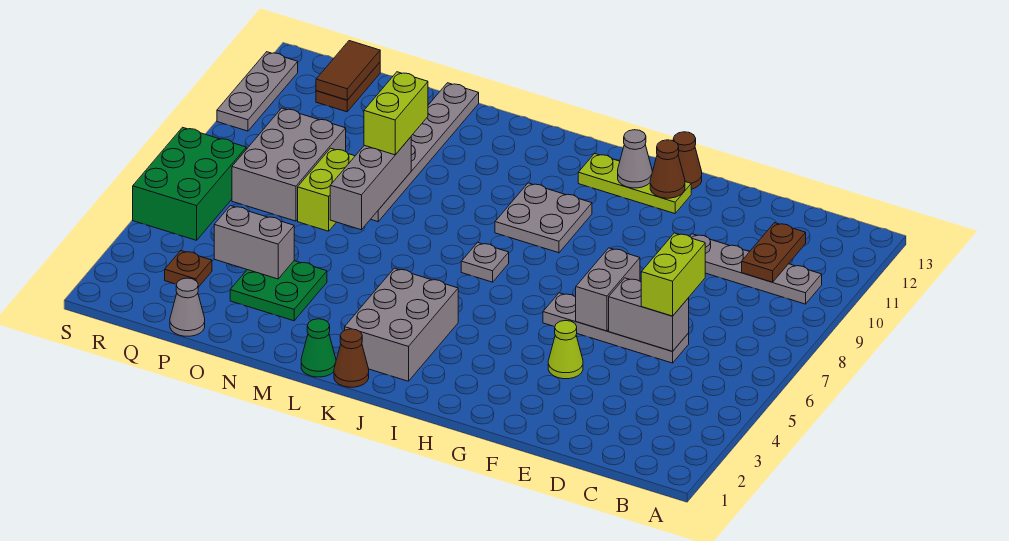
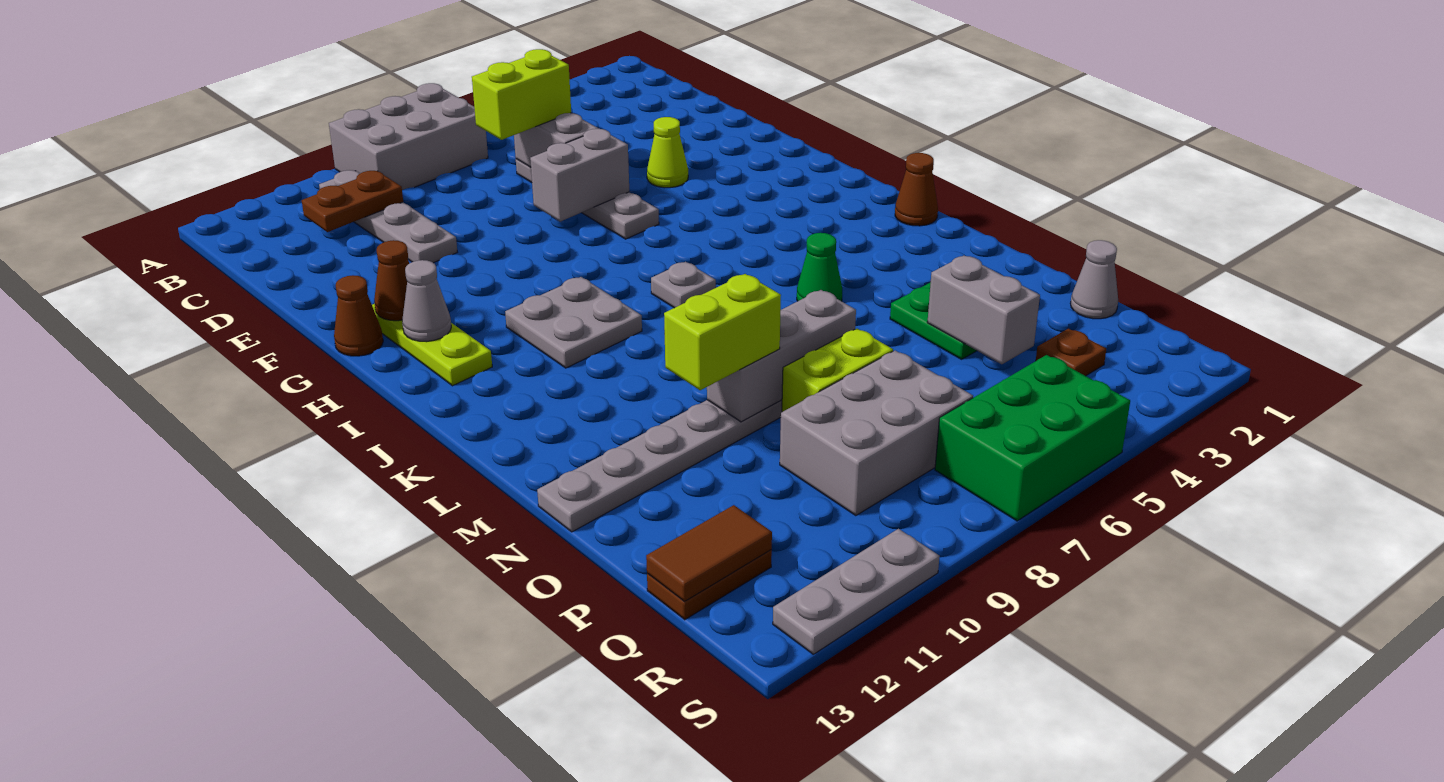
grey 2x3 brick [345,268,458,381] -> grey 2x3 brick moved to [329,83,488,190]
green 1x1 cone [301,319,336,377] -> green 1x1 cone moved to [797,233,842,301]

